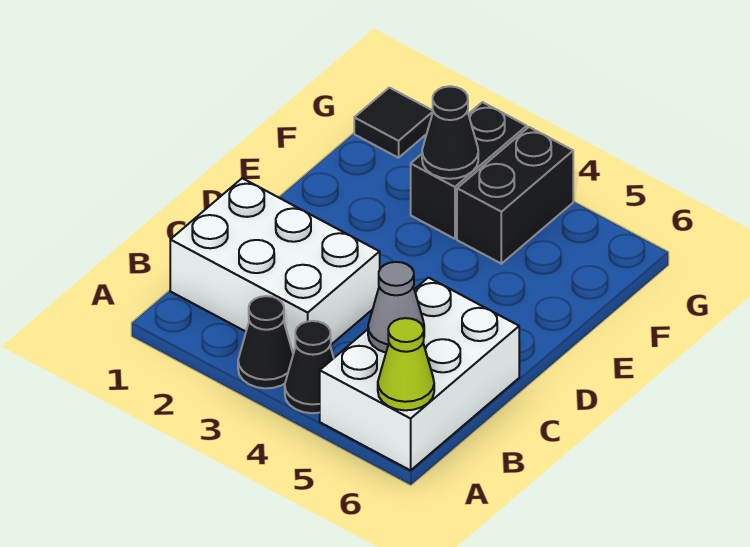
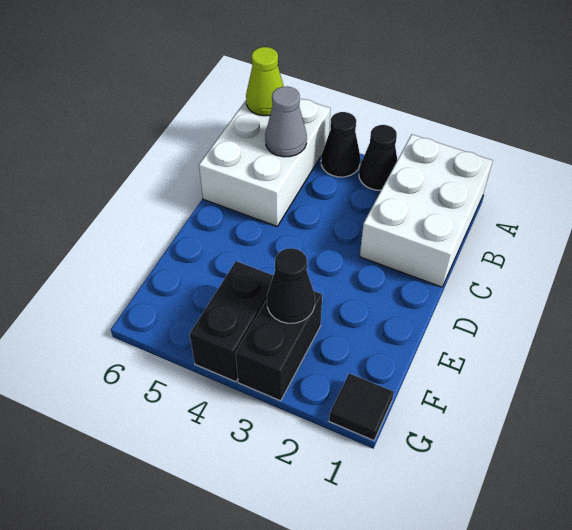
white 2x3 brick [170,178,380,354] -> white 2x3 brick turned to [360,134,493,287]

